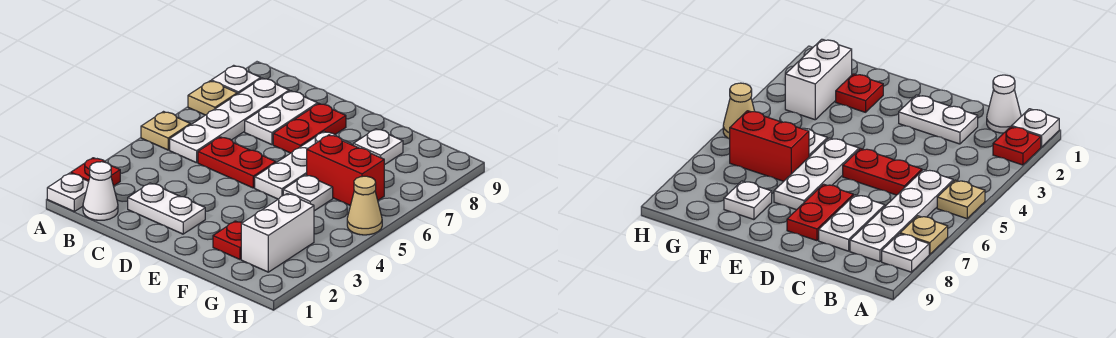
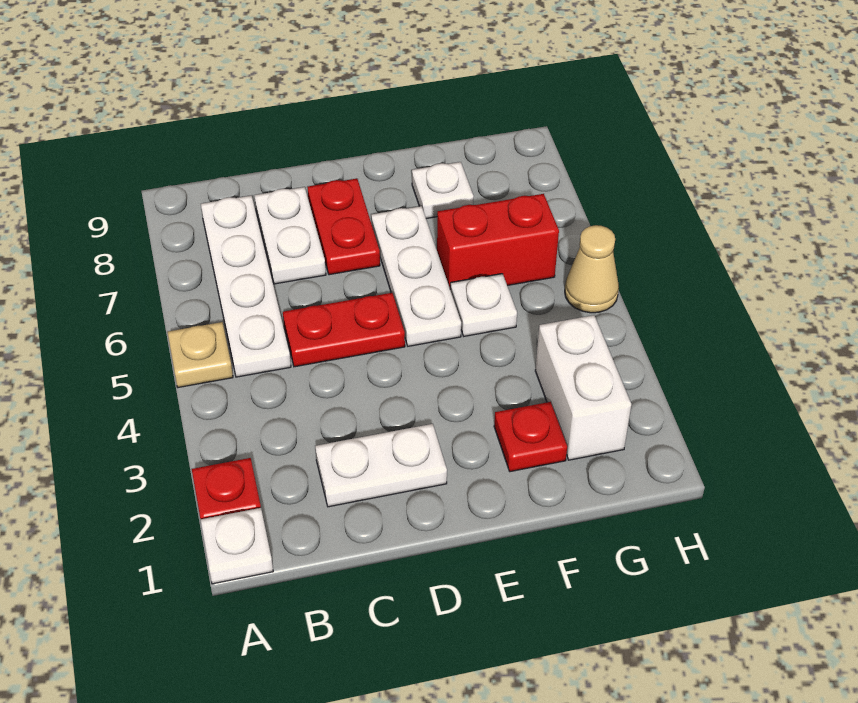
tan 1x1 plate [188,81,237,115] -> none
white 1x1 plate [211,65,261,94] -> none
white 1x1 cone [83,162,118,220] -> none

